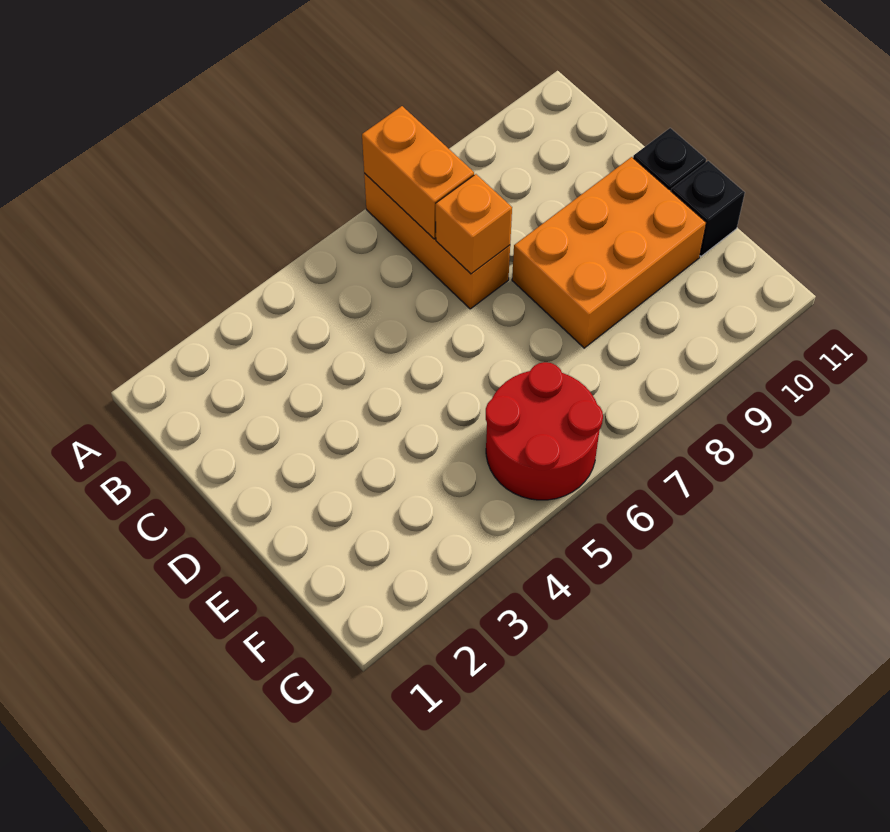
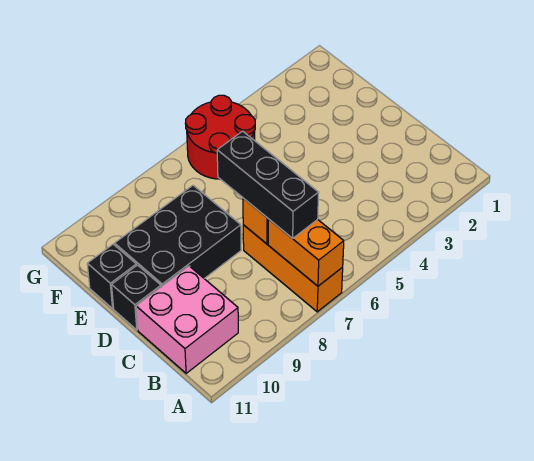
none -> black 1x3 brick [217,131,319,238]
none -> pink 2x2 brick [136,266,238,373]
orange 2x3 brick [512,157,706,348] -> black 2x3 brick [115,185,241,287]

